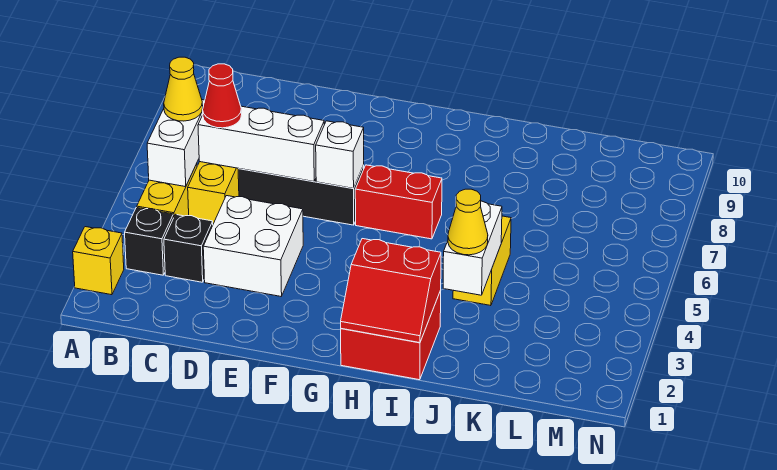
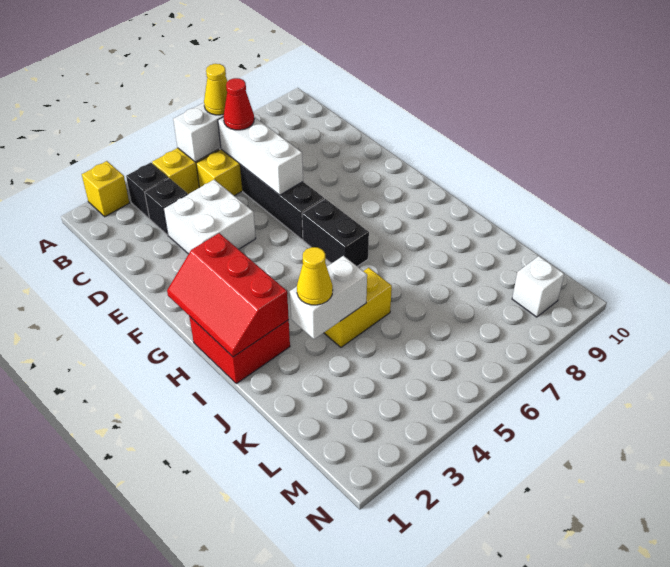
white 1x1 brick [316,121,364,188] -> white 1x1 brick moved to [512,256,564,317]
red 1x2 brick [355,165,442,239] -> black 1x2 brick [302,199,369,266]
red 2x2 slope [341,239,441,343] -> red 2x3 slope [167,233,289,357]

